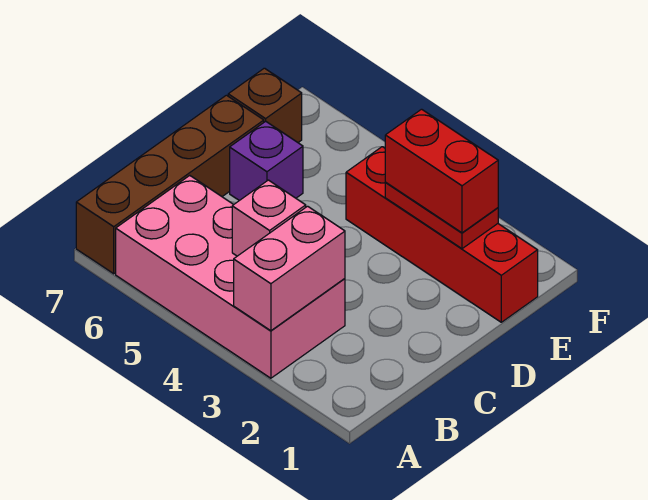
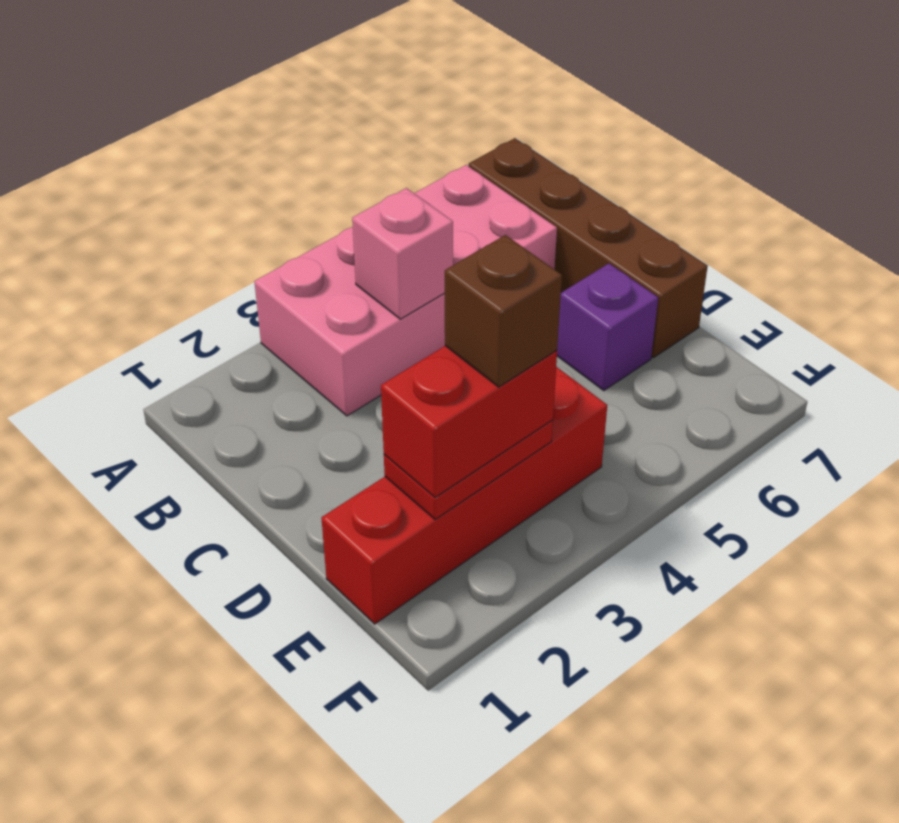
pink 1x2 brick [234,206,345,331] -> none
brown 1x1 brick [228,68,302,142] -> brown 1x1 brick moved to [445,235,562,387]

